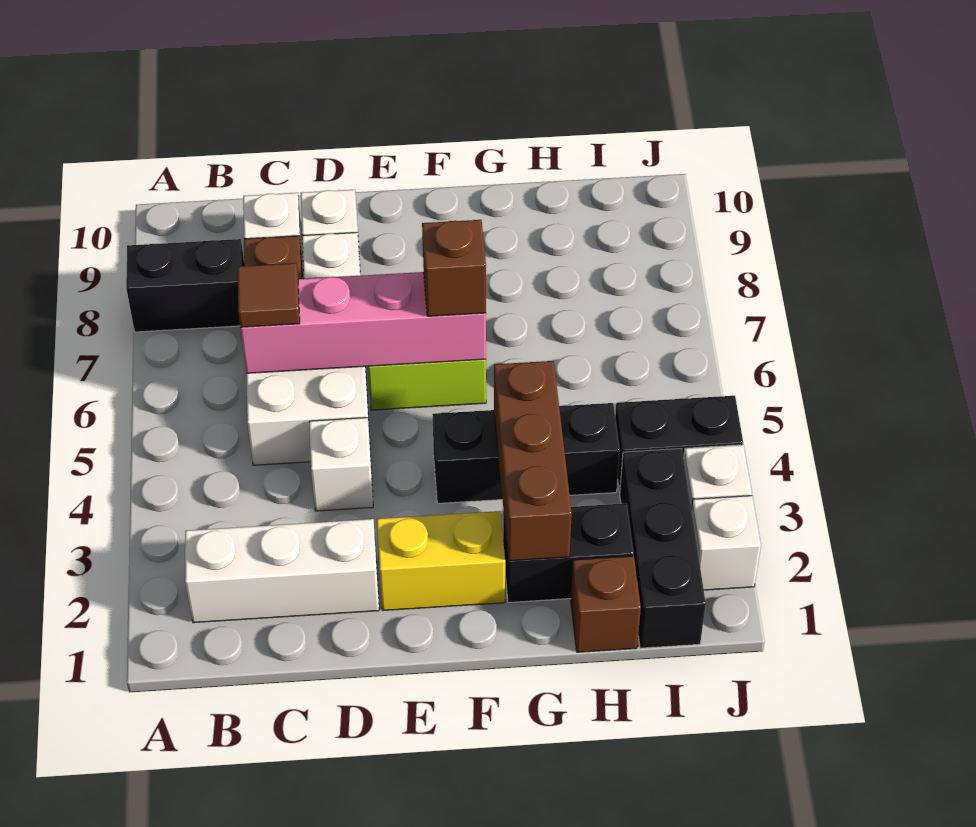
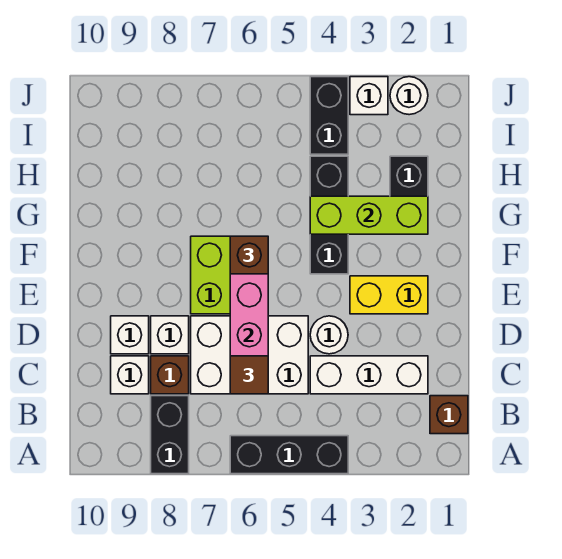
white 1x3 brick [185,519,379,623] -> white 1x3 brick turned to [310,356,428,394]
white 1x1 brick [309,418,373,511] -> white 1x1 round brick [310,316,348,354]
yellow 1x2 brick [377,511,505,610] -> yellow 1x2 brick turned to [350,276,428,314]
brown 1x3 brick [494,361,572,561] -> lime 1x3 brick [310,196,428,234]
brown 1x1 brick [571,556,641,652] -> brown 1x1 brick moved to [430,396,468,434]
black 1x3 brick [620,449,706,648] -> black 1x3 brick moved to [230,436,348,474]
white 1x1 brick [691,496,761,590] -> white 1x1 round brick [390,77,428,115]

